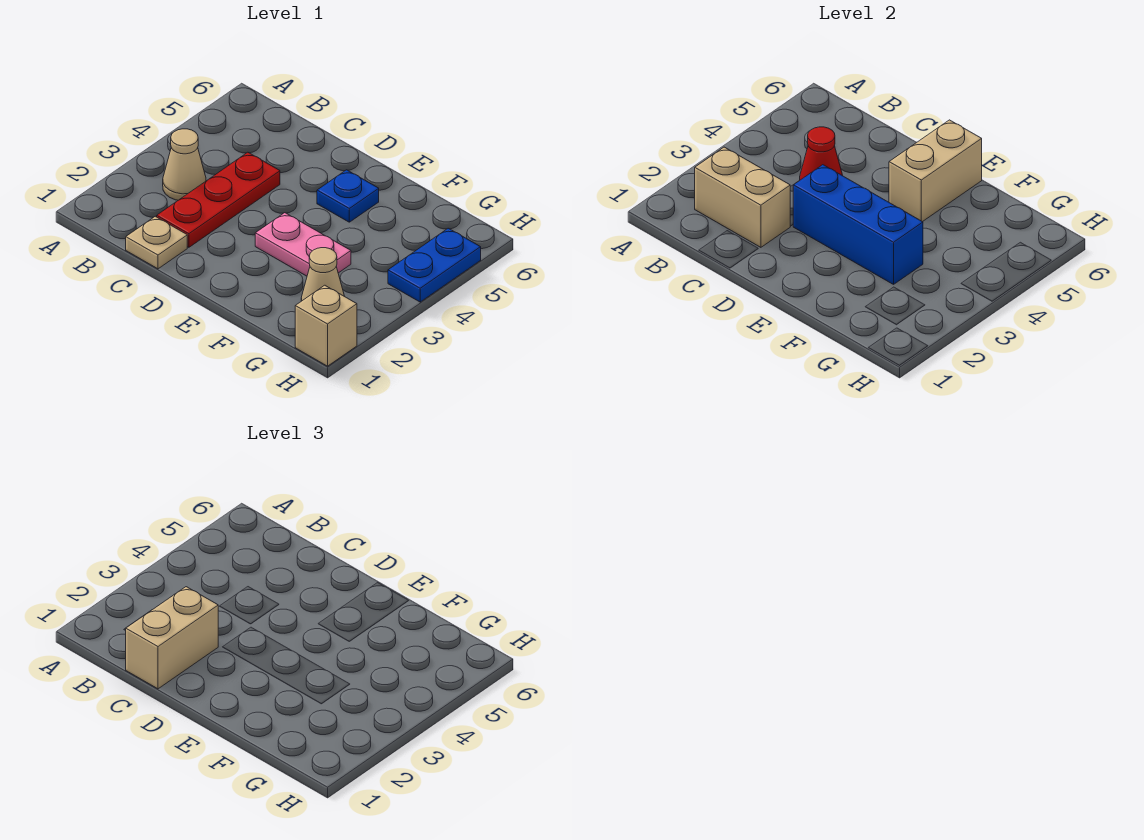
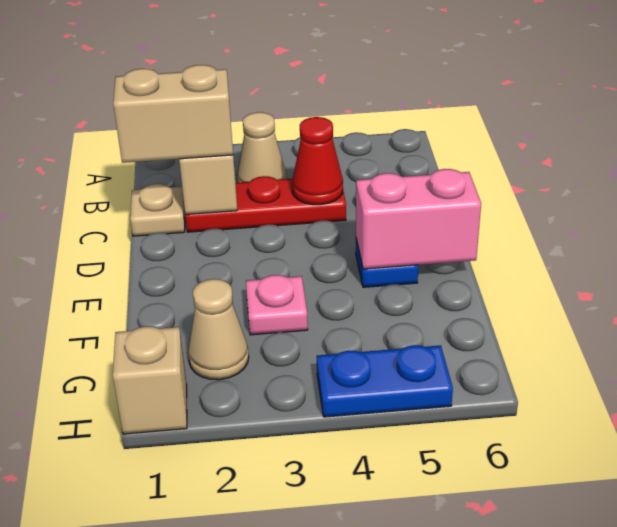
blue 1x3 brick [793,165,923,284] -> none
pink 1x2 plate [255,213,351,276] -> pink 1x1 plate [246,275,308,335]
tan 1x2 brick [889,120,982,222] -> pink 1x2 brick [356,169,481,269]

